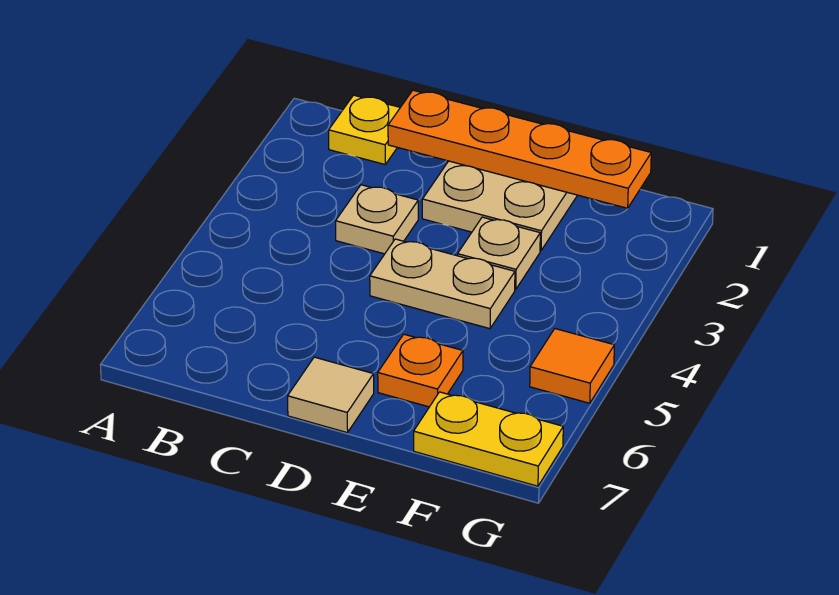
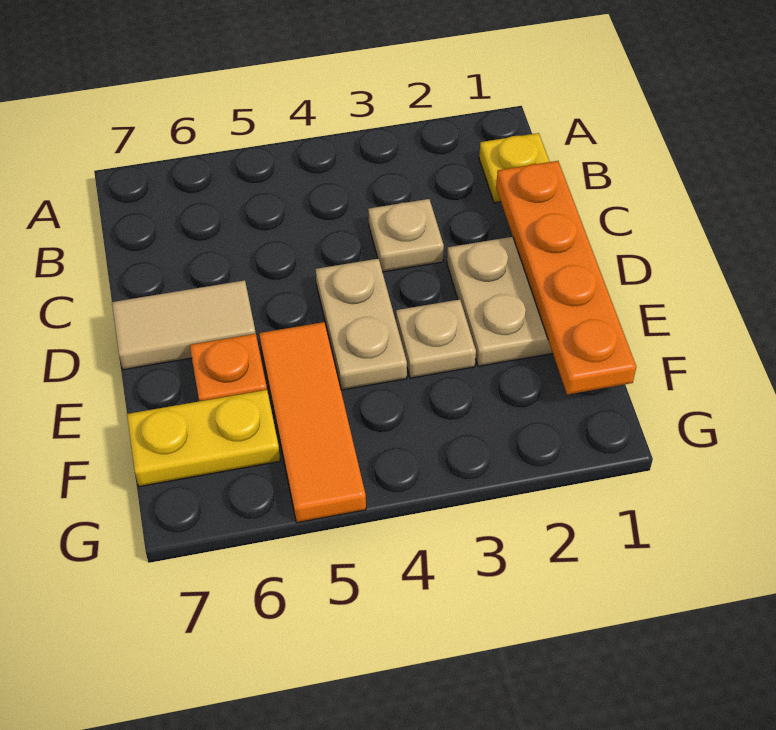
tan 1x1 tile [288,357,374,433] -> tan 1x2 tile [112,280,256,370]
yellow 1x2 plate [414,392,563,486] -> yellow 1x2 plate turned to [127,390,280,487]
orange 1x1 tile [530,329,614,403] -> orange 1x3 tile [259,322,366,523]

